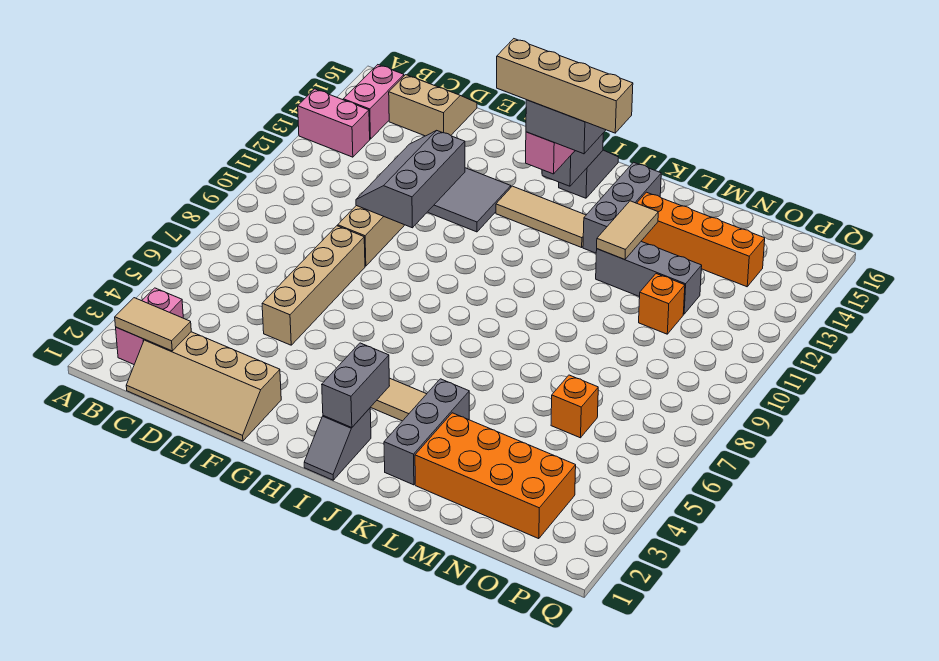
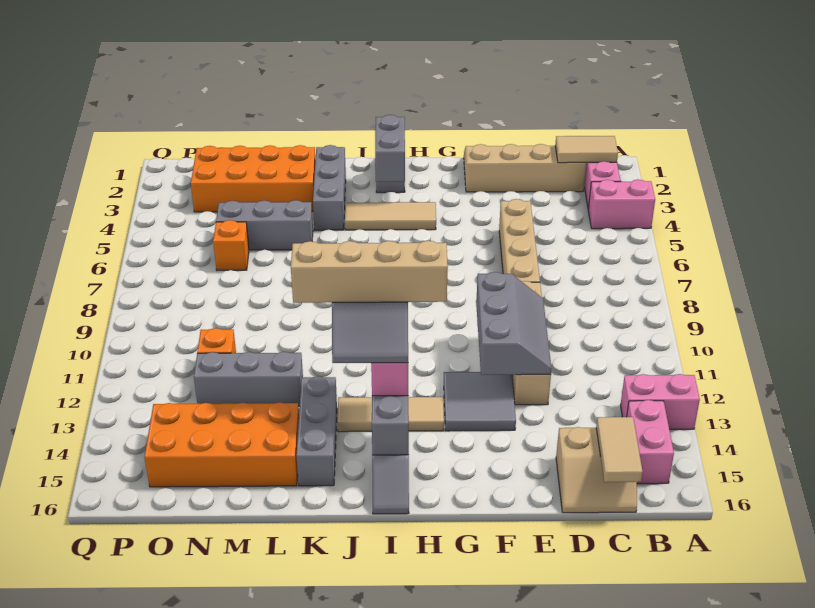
none -> pink 1x2 brick [588,180,655,229]
none -> grey 1x3 brick [216,200,313,250]
tan 1x2 tile [597,201,658,260] -> tan 1x2 tile moved to [596,417,643,482]
orange 1x4 brick [637,192,765,287] -> orange 2x4 brick [144,402,299,487]

